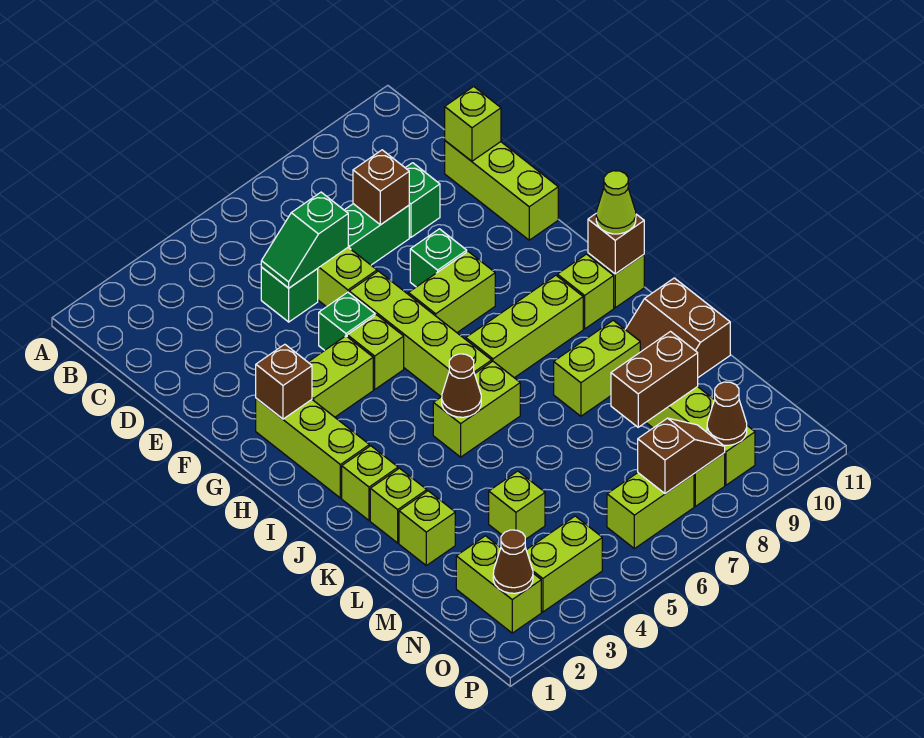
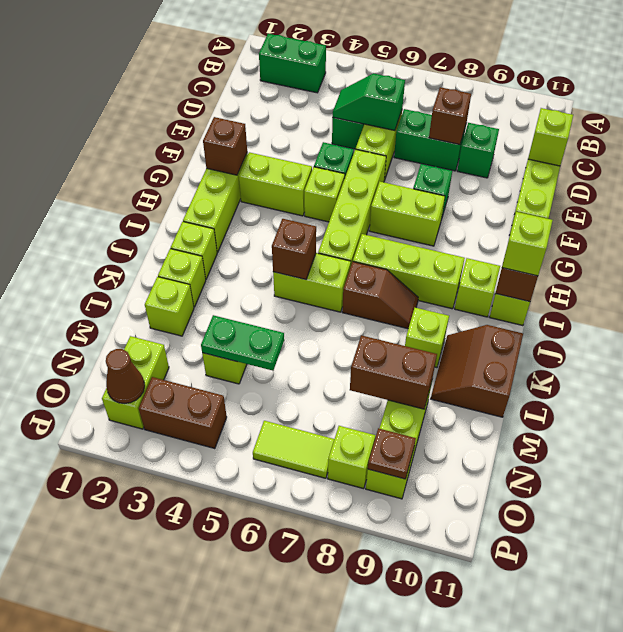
none -> green 1x2 brick [259,34,326,93]
lime 1x1 cone [596,171,636,234] -> lime 1x1 brick [502,212,553,276]
brown 1x1 cone [442,354,481,417] -> brown 1x1 brick [272,219,316,279]
lime 1x2 brick [554,320,640,416] -> lime 1x1 brick [405,308,449,368]
none -> green 1x2 plate [201,315,284,371]
lime 1x2 brick [526,516,602,612] -> brown 1x2 brick [139,377,227,449]
lime 1x2 brick [607,473,694,549] -> lime 1x2 tile [253,421,334,478]
brown 1x2 slope [638,418,725,494] -> brown 1x2 slope moved to [342,262,418,329]
brown 1x1 cone [707,382,747,445] -> brown 1x1 plate [368,428,416,479]

